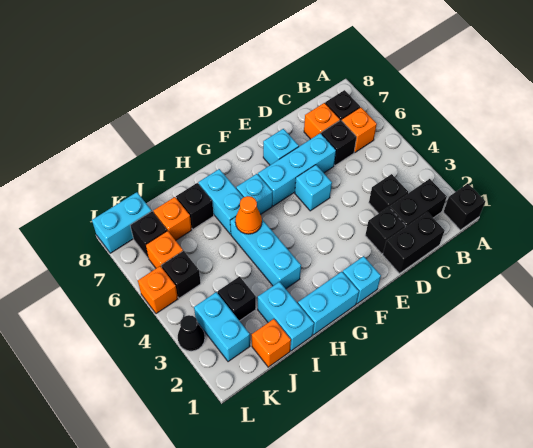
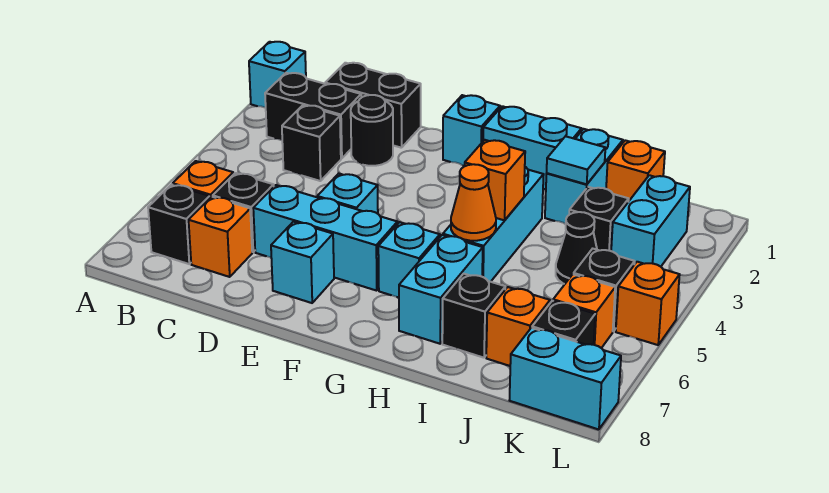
black 1x1 brick [444,184,485,230] -> cyan 1x1 brick [249,42,306,108]
black 1x1 brick [365,207,405,254] -> black 1x1 round brick [351,95,393,166]
none -> orange 1x1 brick [465,140,525,220]
none -> cyan 1x1 tile [547,136,605,184]
black 1x1 cone [178,315,205,351] -> black 1x1 cone moved to [556,212,597,284]

